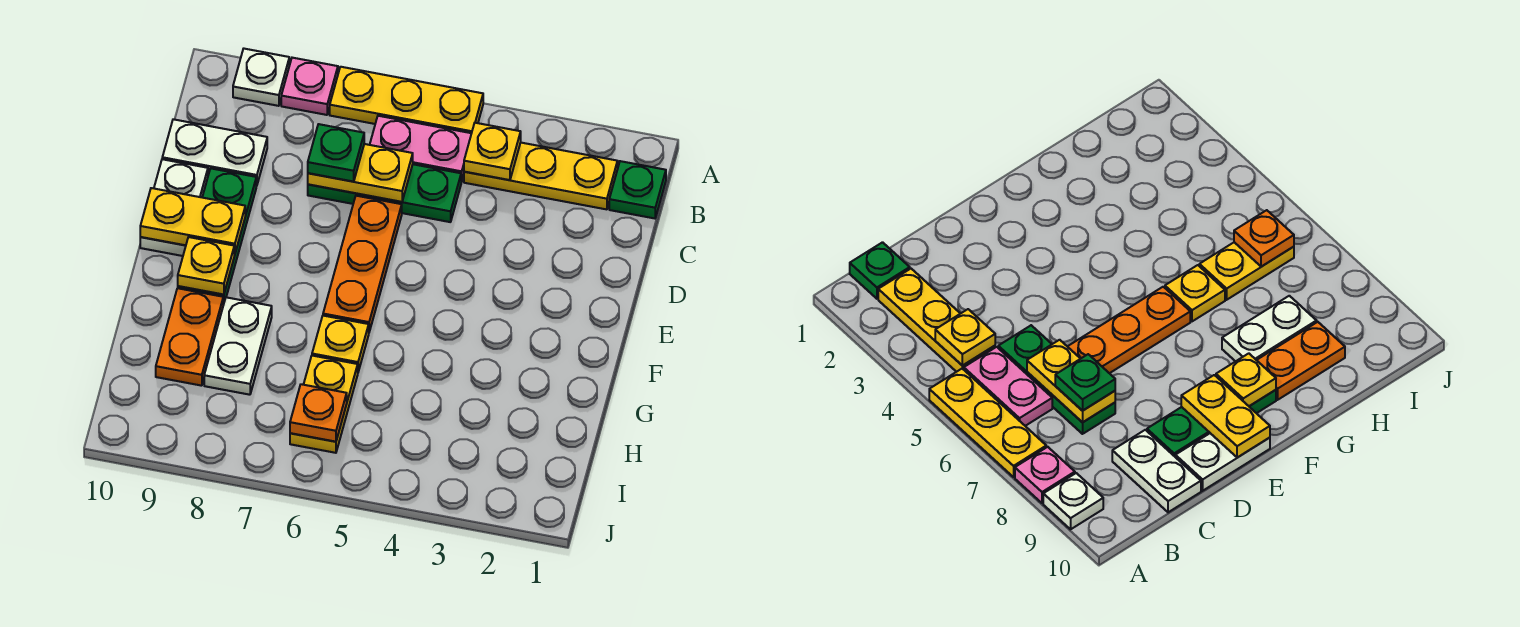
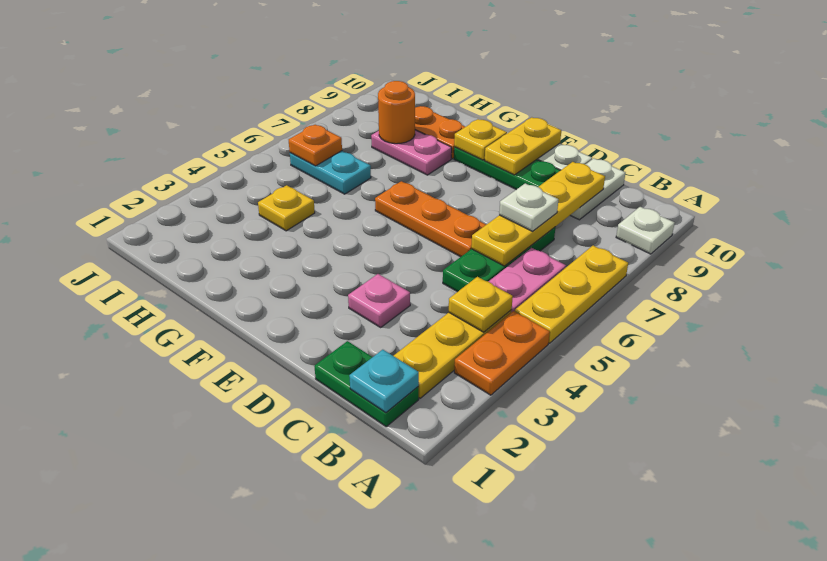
none -> orange 1x2 plate [454,311,550,395]
pink 1x1 plate [281,58,338,115] -> pink 1x1 plate moved to [348,274,410,327]
green 1x1 plate [609,161,666,218] -> green 1x2 plate [314,341,419,426]
none -> cyan 1x1 plate [349,350,419,413]
yellow 1x2 plate [308,144,413,202] -> yellow 1x4 plate [471,162,605,266]
green 1x1 plate [308,124,364,182] -> white 1x1 plate [499,183,559,231]
yellow 1x1 plate [312,316,369,372] -> yellow 1x1 plate moved to [258,185,315,231]
white 1x2 plate [204,297,272,395] -> pink 1x2 plate [371,130,452,175]
yellow 1x2 plate [290,356,358,453] -> cyan 1x2 plate [290,151,371,194]
none -> orange 1x1 round brick [378,81,415,144]

